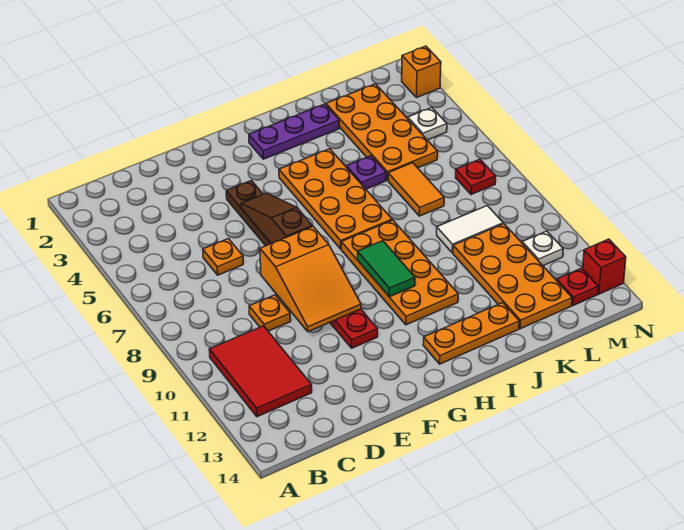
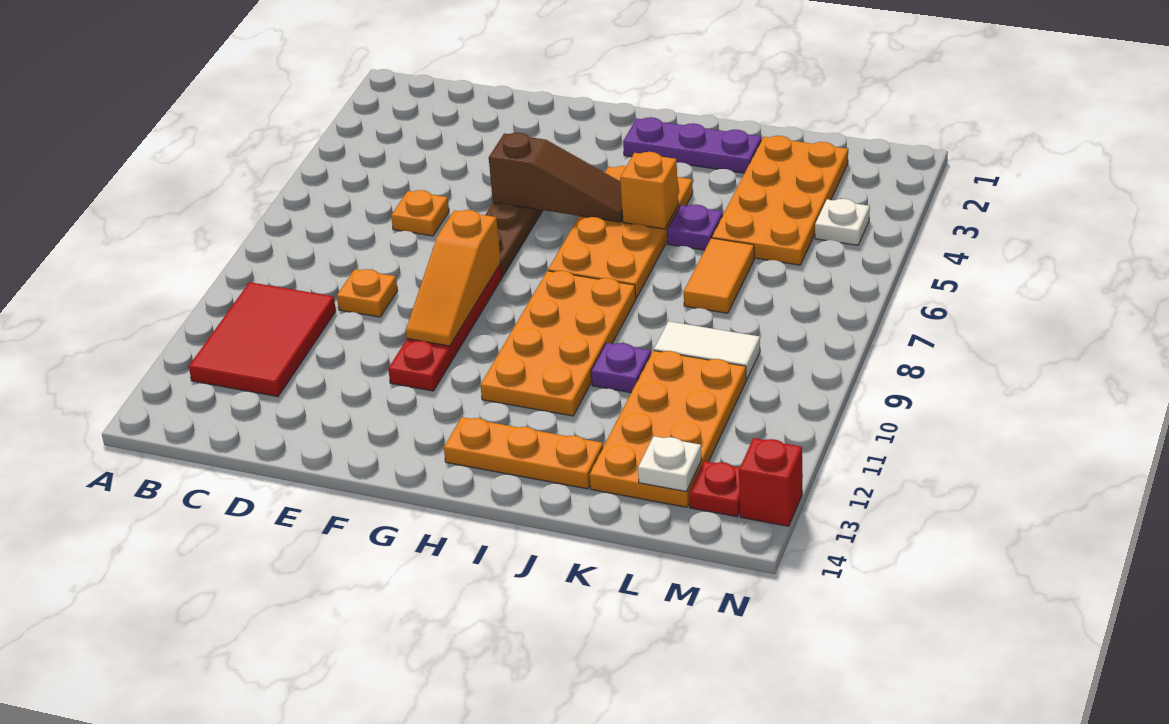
orange 2x3 slope [260,226,361,332] -> orange 1x3 slope [406,210,501,346]
brown 1x3 slope [241,193,312,244] -> brown 1x3 slope turned to [489,133,623,222]
green 1x2 tile [358,241,415,297] -> none
none -> purple 1x1 plate [591,343,651,393]
red 1x1 plate [456,159,496,195] -> none
white 1x1 plate [522,231,563,266] -> white 1x1 plate moved to [638,436,701,492]
orange 1x1 brick [402,46,441,98] -> orange 1x1 brick moved to [620,152,678,229]

